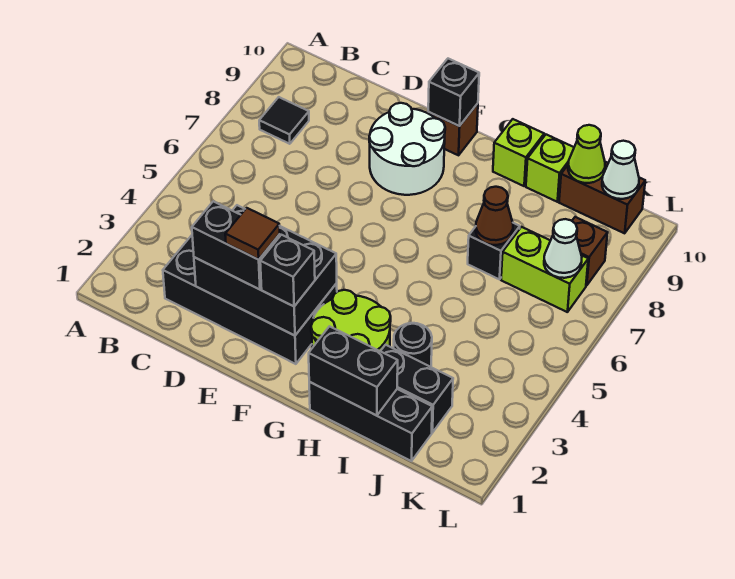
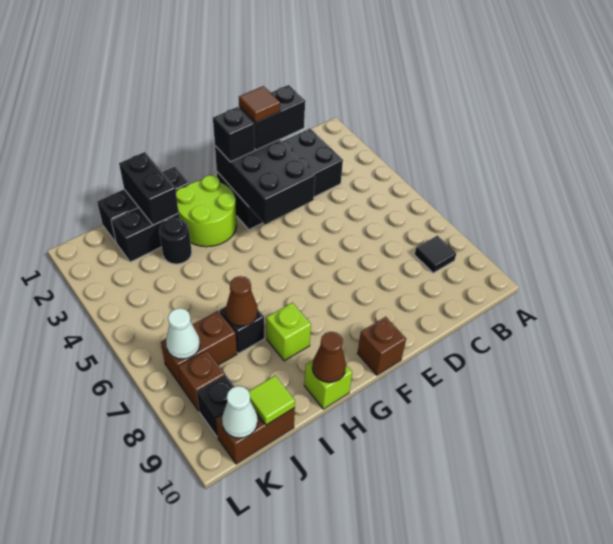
black 2x3 brick [194,205,337,336] -> black 2x3 brick turned to [215,139,315,225]
white 2x2 round brick [369,103,445,195] -> none
black 1x1 brick [428,59,479,126] -> black 1x1 brick moved to [197,375,235,437]
black 1x2 brick [309,326,398,416] -> black 1x2 brick turned to [119,152,179,225]
none -> brown 1x1 cone [312,332,346,383]
lime 1x1 brick [526,135,574,202] -> lime 1x1 brick moved to [266,303,311,361]
lime 1x2 brick [501,227,588,312] -> brown 1x2 brick [161,311,237,386]
lime 1x1 cone [568,125,605,183] -> lime 1x1 tile [249,376,295,425]

